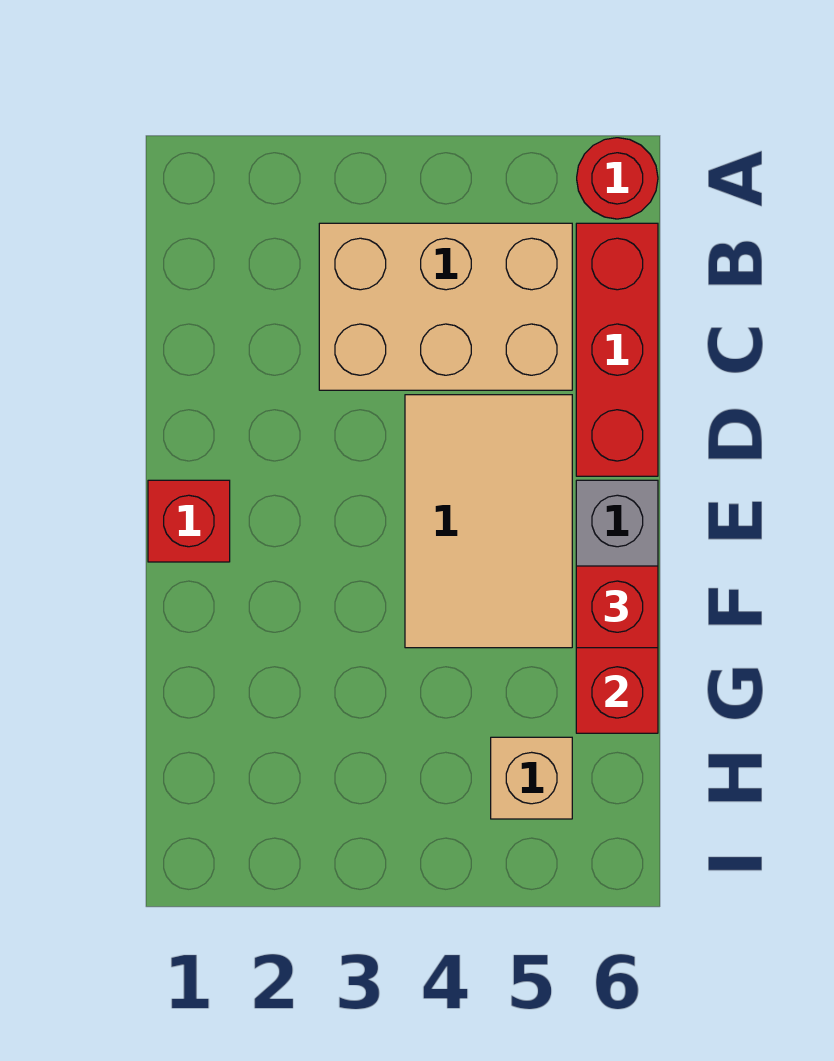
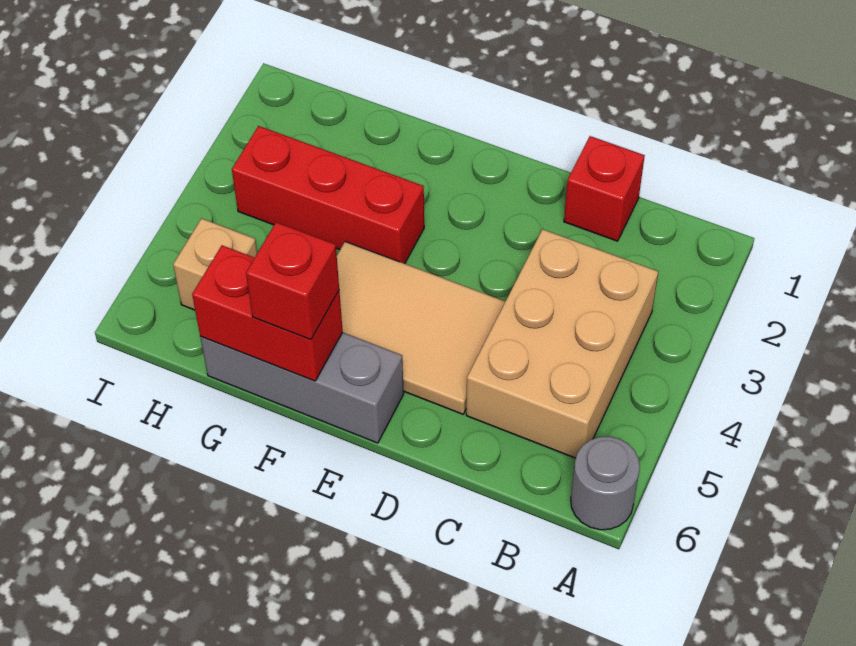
red 1x1 round brick [577,138,658,219] -> grey 1x1 round brick [571,436,640,530]
red 1x3 brick [576,223,658,476] -> red 1x3 brick moved to [232,126,424,264]
red 1x1 brick [148,480,230,562] -> red 1x1 brick moved to [564,136,645,241]

